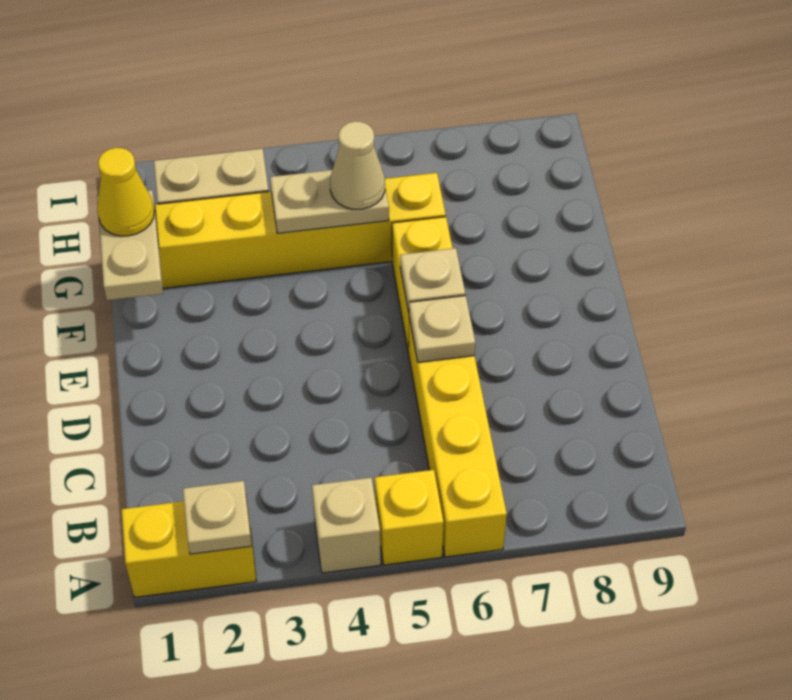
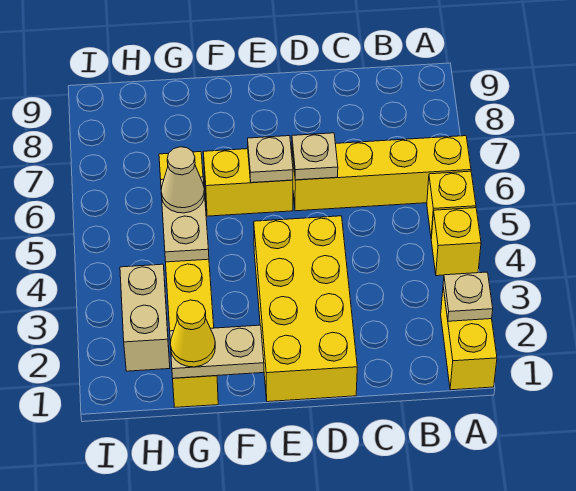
tan 1x1 brick [312,478,381,573] -> yellow 1x1 brick [431,208,481,276]
none -> yellow 2x4 brick [254,216,357,402]

